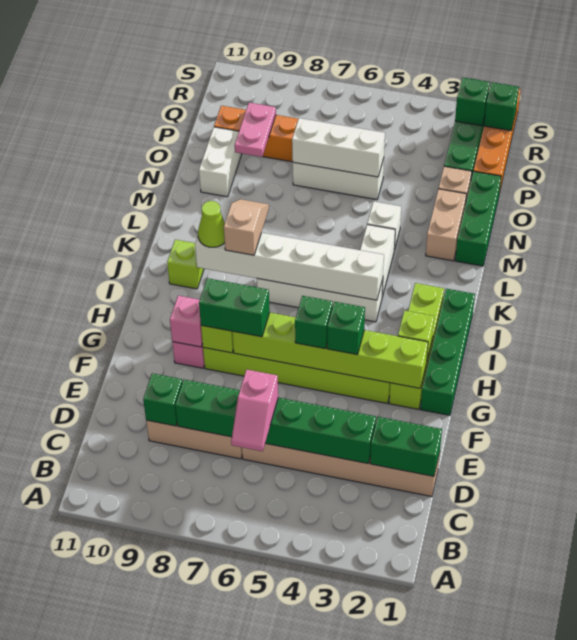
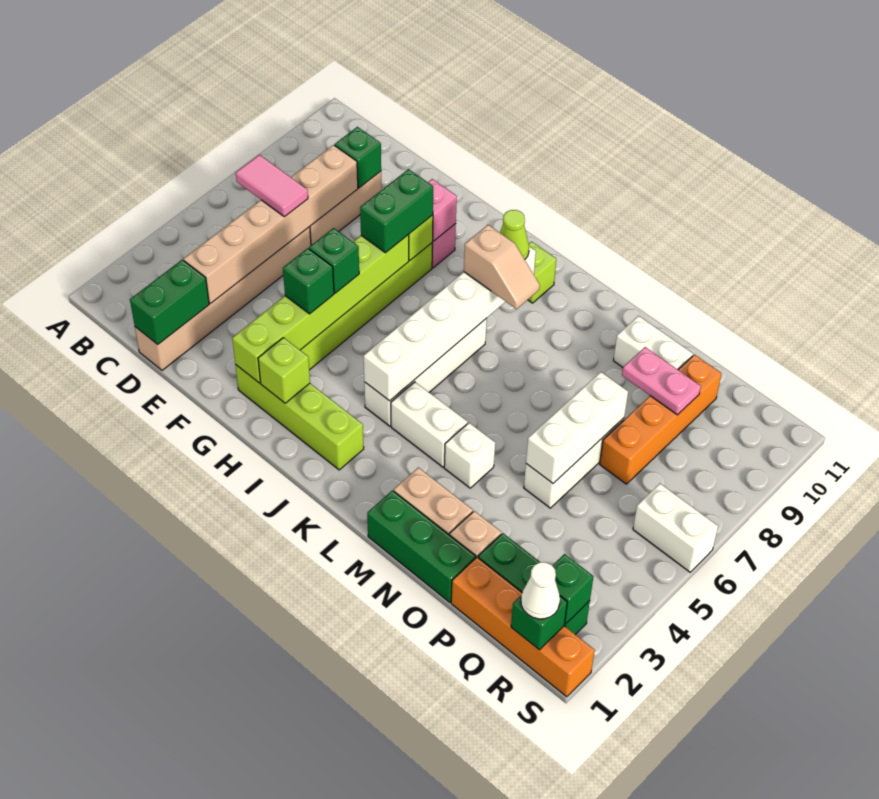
pink 1x2 slope [231,369,278,451] -> pink 1x2 tile [236,155,308,217]
green 1x6 brick [175,380,376,464] -> tan 1x6 brick [184,145,358,303]
green 1x4 brick [420,289,475,415] -> none
none -> white 1x1 cone [521,562,560,619]
none -> white 1x2 brick [633,484,718,572]

